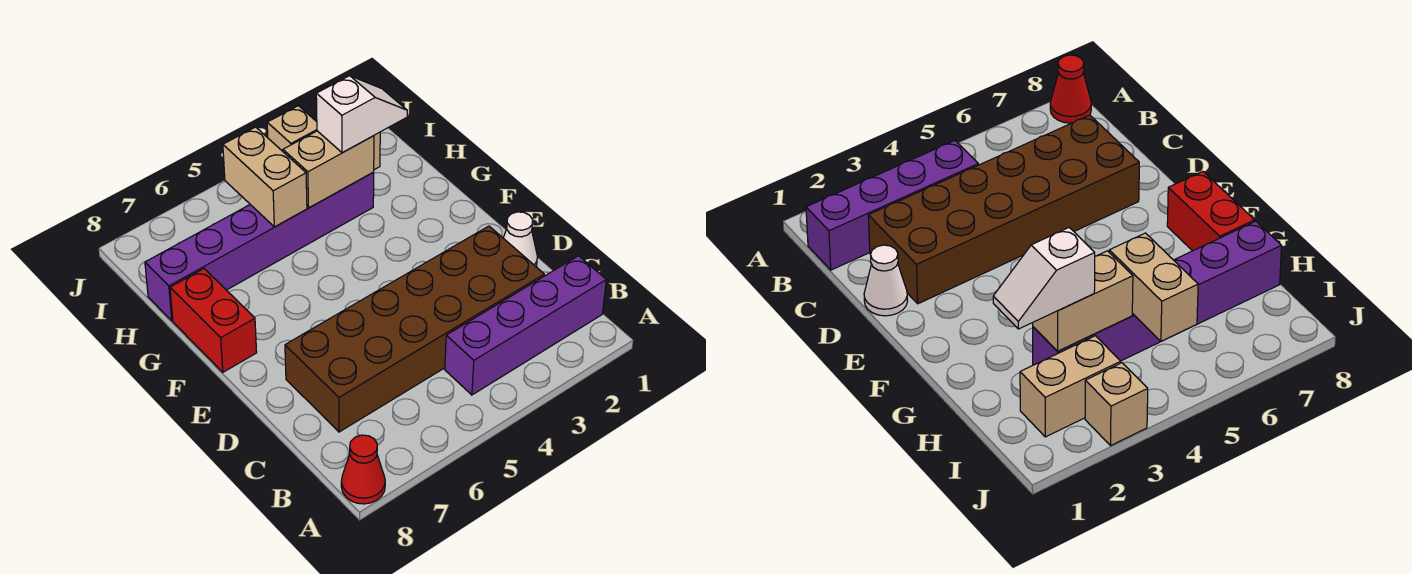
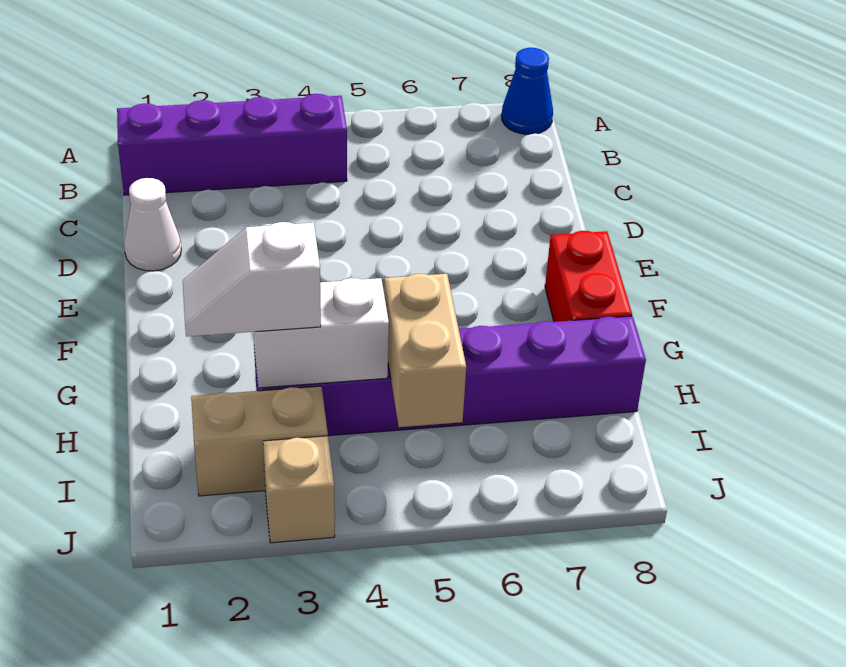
red 1x1 cone [341,435,385,504] -> blue 1x1 cone [502,48,553,134]
brown 2x6 brick [285,226,544,432] -> none
tan 1x2 brick [283,131,374,208] -> white 1x2 brick [253,278,389,388]

